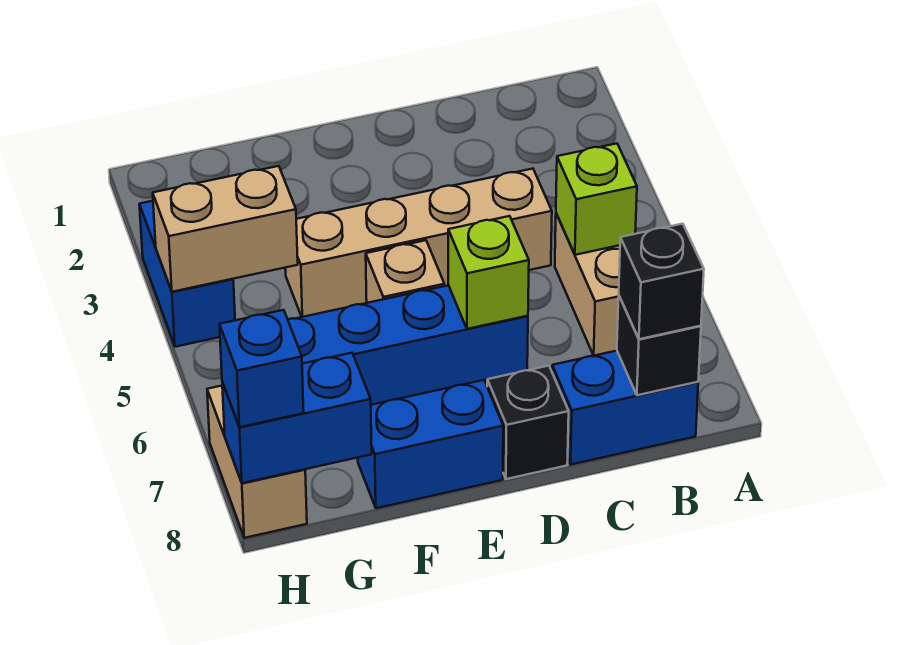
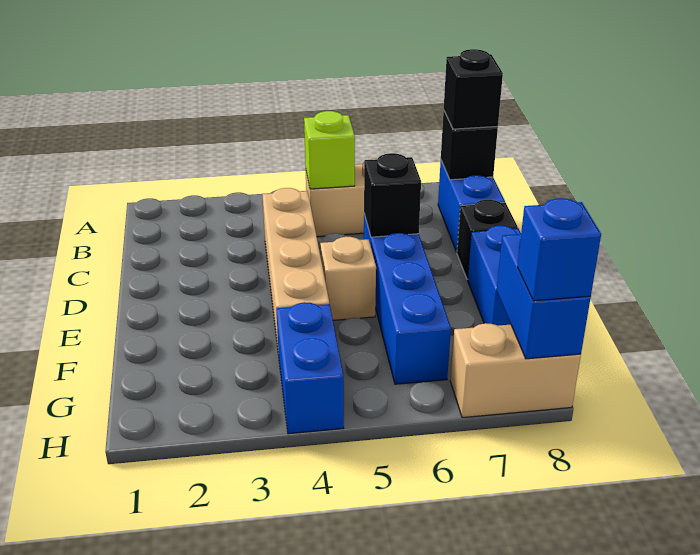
lime 1x1 brick [448,216,529,329] -> black 1x1 brick [364,153,421,237]
tan 1x2 brick [153,166,298,292] -> none
blue 1x2 brick [139,201,235,347] -> blue 1x2 brick turned to [276,302,344,434]

